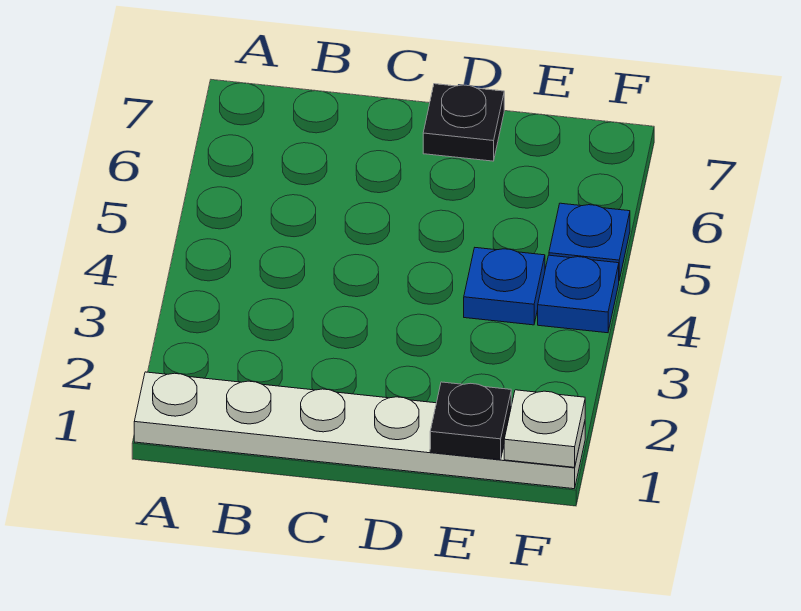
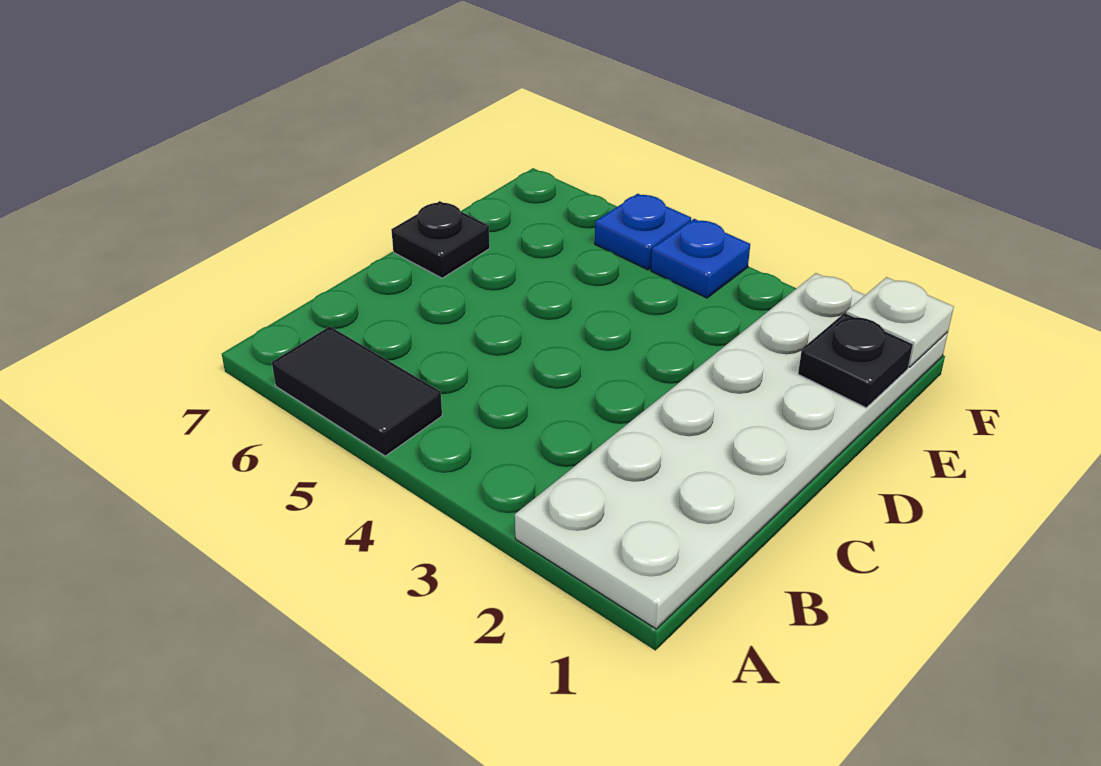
white 1x6 plate [134,372,585,489] -> white 2x6 plate [515,273,948,629]
none -> black 1x2 tile [272,326,442,456]
blue 1x1 plate [464,248,545,325] -> none

